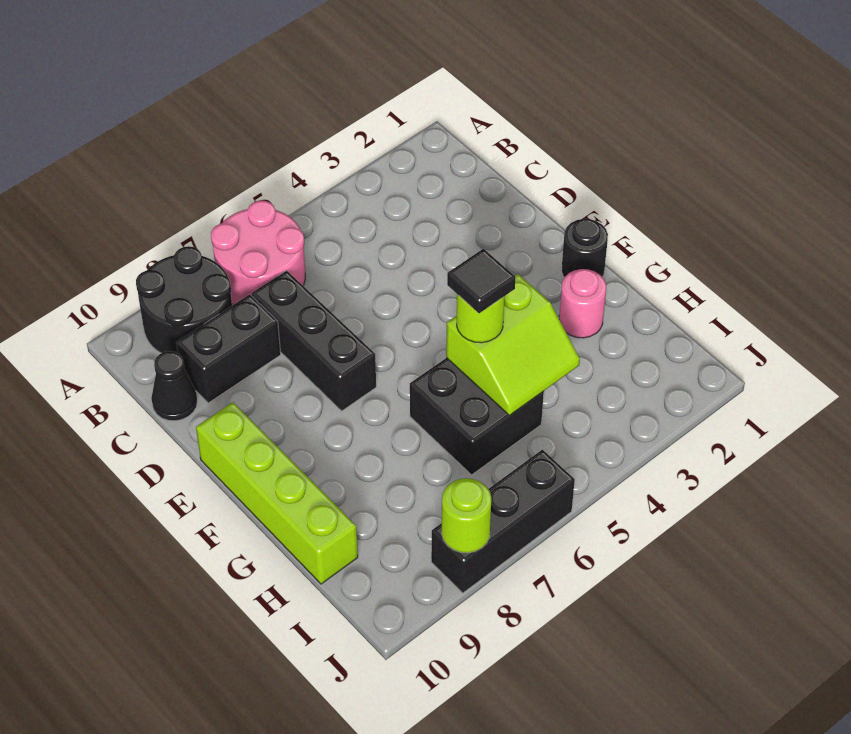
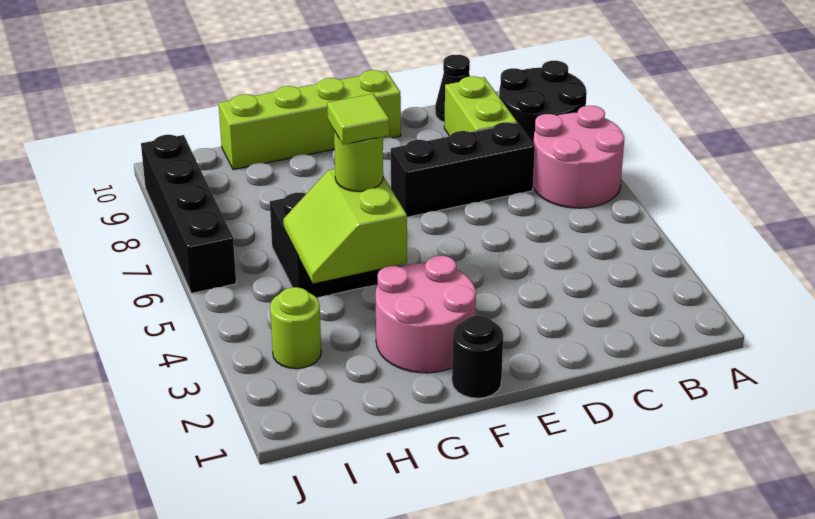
black 1x2 brick [176,294,281,403] -> lime 1x2 brick [444,76,517,136]
pink 1x1 round brick [559,269,606,338] -> pink 2x2 round brick [376,256,476,373]
black 1x1 tile [447,249,516,313] -> lime 1x1 tile [327,94,389,145]
black 1x3 brick [431,450,575,593] -> black 1x4 brick [141,135,236,293]
lime 1x1 round brick [442,478,491,553] -> lime 1x1 round brick moved to [270,287,321,369]

